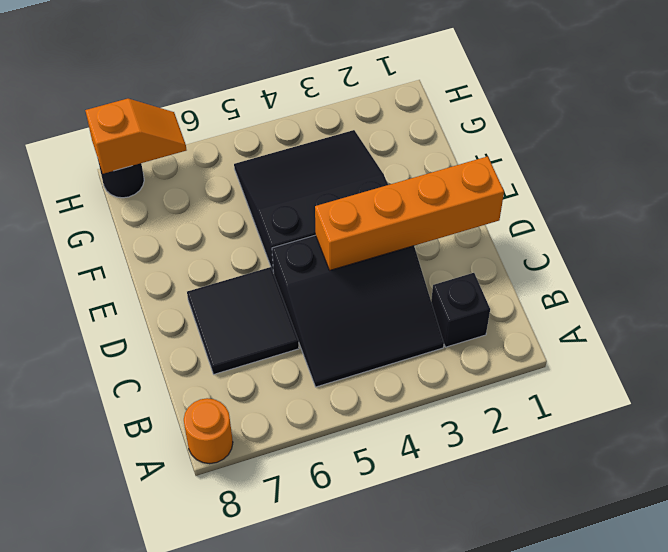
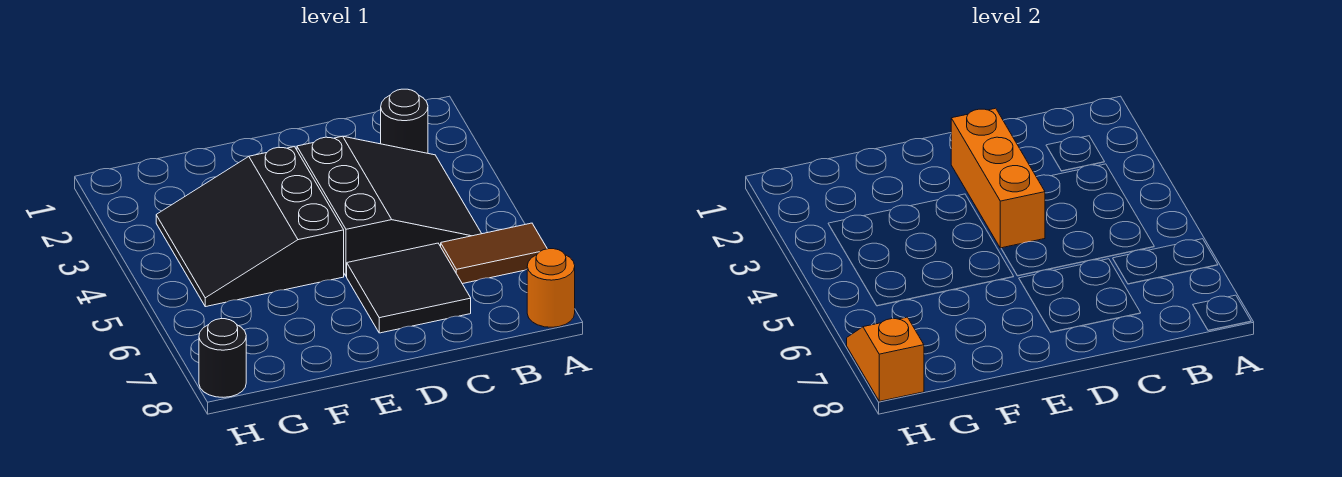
none -> brown 1x2 tile [441,223,547,284]
black 1x1 brick [431,273,490,347] -> black 1x1 round brick [381,89,428,153]
orange 1x4 brick [315,156,504,270] -> orange 1x3 brick [951,108,1045,248]

